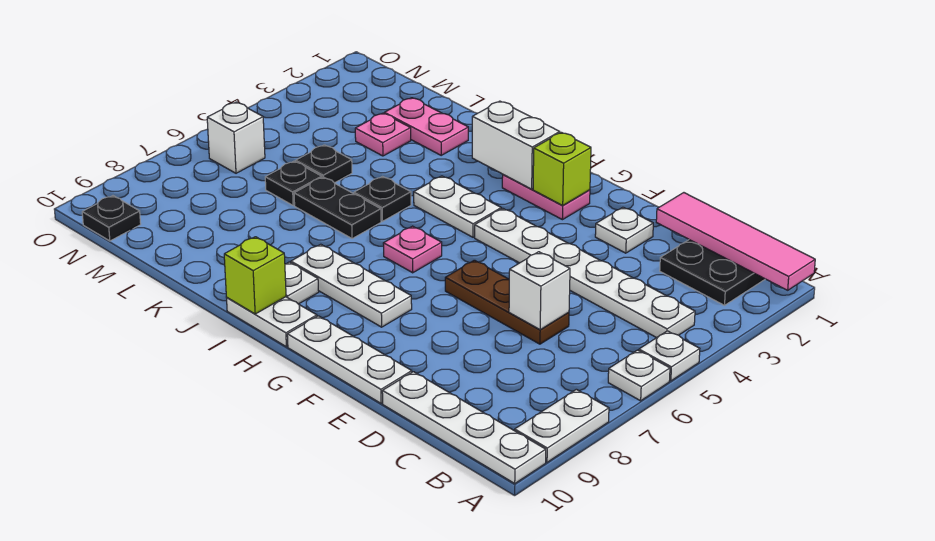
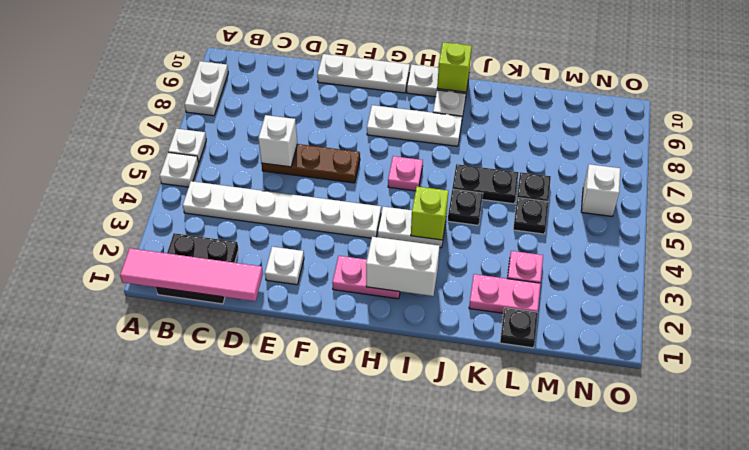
white 1x4 plate [382,372,546,483] -> none
lime 1x1 brick [533,132,591,205] -> lime 1x1 brick moved to [411,187,448,240]
black 1x1 plate [82,196,141,241] -> black 1x1 plate moved to [500,308,538,348]

